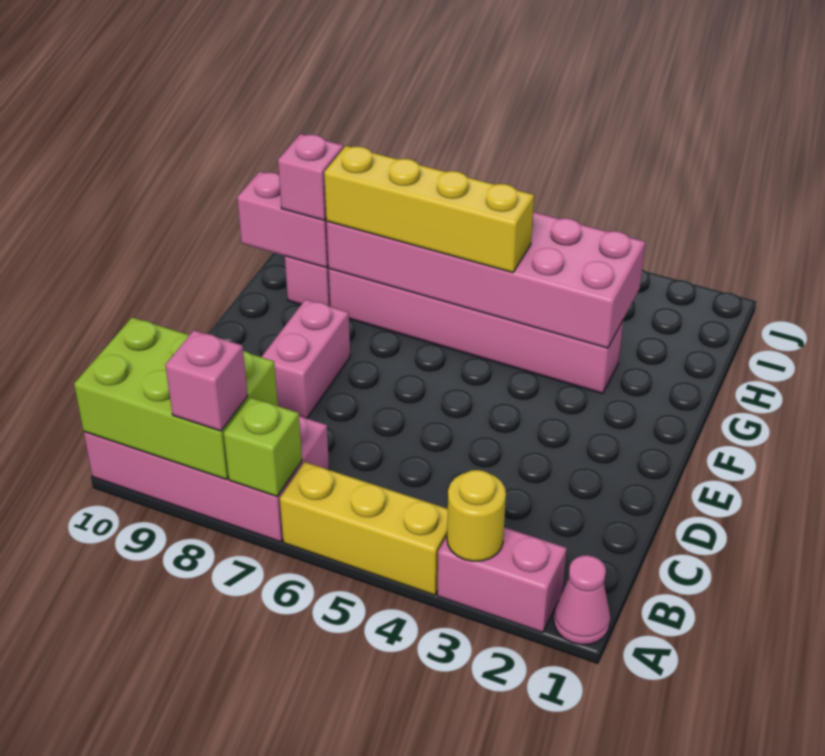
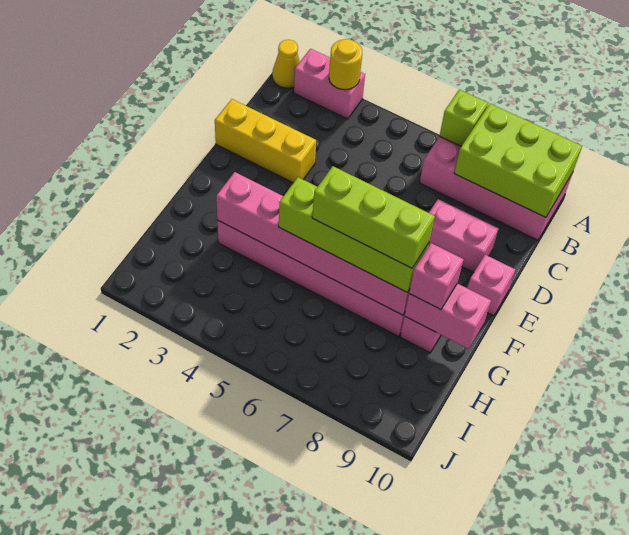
pink 1x1 cone [554,555,611,645] -> yellow 1x1 cone [272,40,300,88]
yellow 1x3 brick [280,462,448,595] -> yellow 1x3 brick moved to [215,99,316,183]
pink 1x1 brick [165,331,248,431] -> pink 1x1 brick moved to [468,255,515,316]
pink 1x2 brick [262,300,350,418] -> pink 1x2 brick turned to [428,199,499,272]
pink 2x6 brick [327,212,645,348] -> pink 1x6 brick [216,172,410,315]
yellow 1x4 brick [324,146,534,273] -> lime 1x4 brick [279,177,429,292]
none -> lime 1x3 brick [312,166,435,268]

